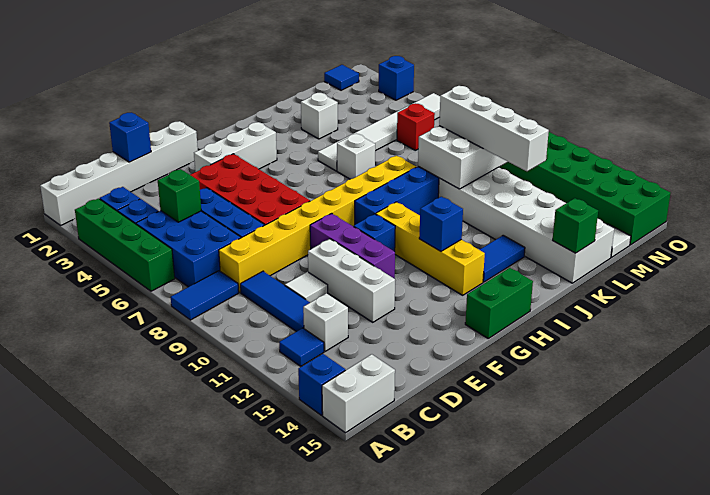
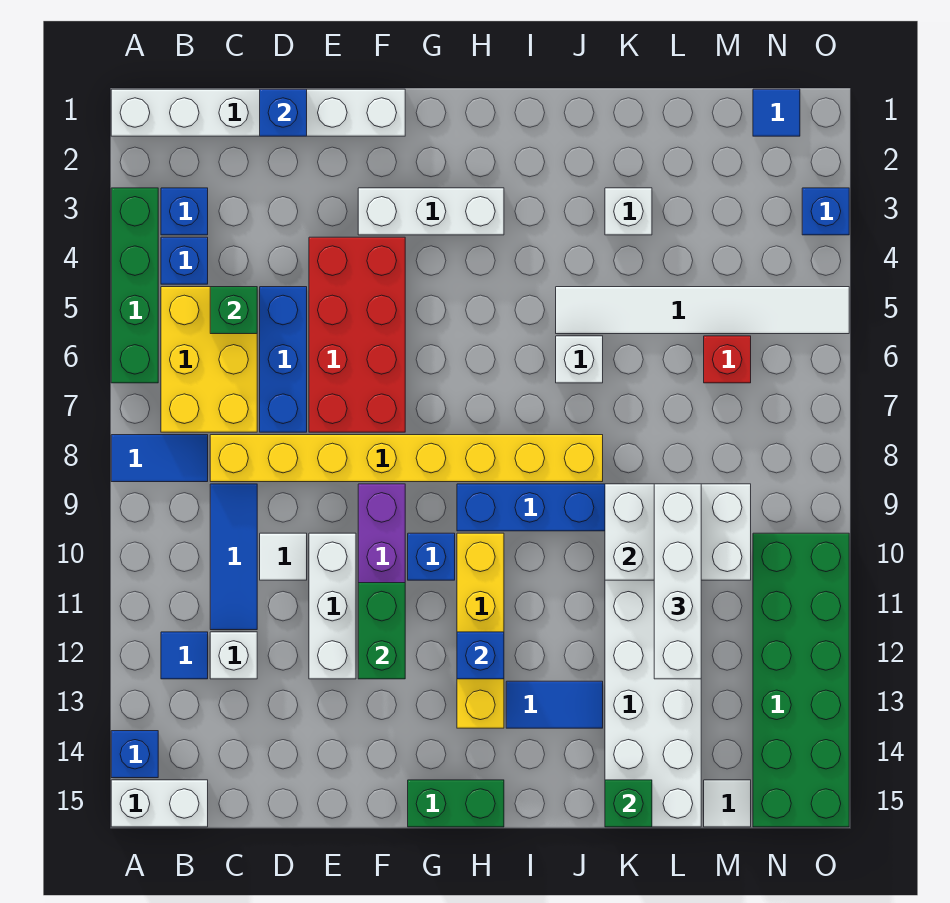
blue 2x3 brick [136,211,241,287] -> yellow 2x3 brick [161,287,257,432]
none -> green 1x2 brick [358,583,405,679]

